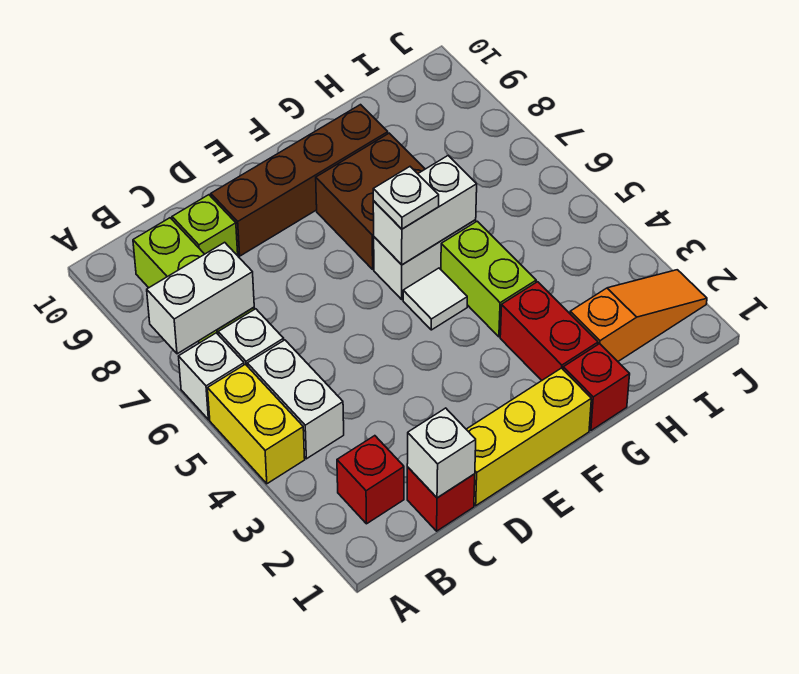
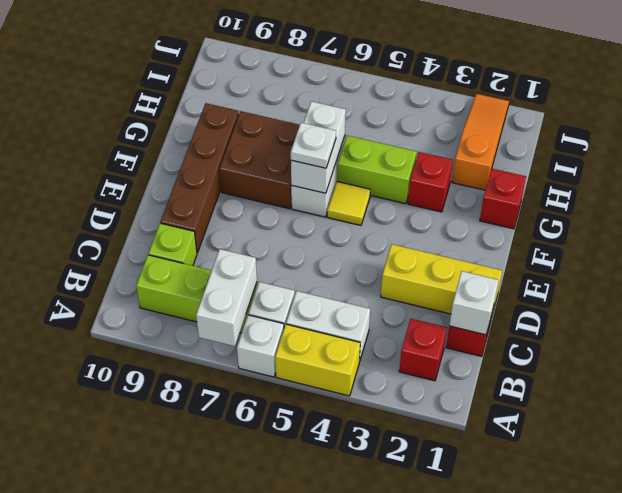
yellow 1x3 brick [466,368,591,506] -> yellow 1x3 brick turned to [381,244,502,319]
white 1x1 tile [403,268,467,330] -> yellow 1x1 tile [327,182,370,225]
red 1x2 brick [500,282,598,380] -> red 1x1 brick [408,152,453,212]

